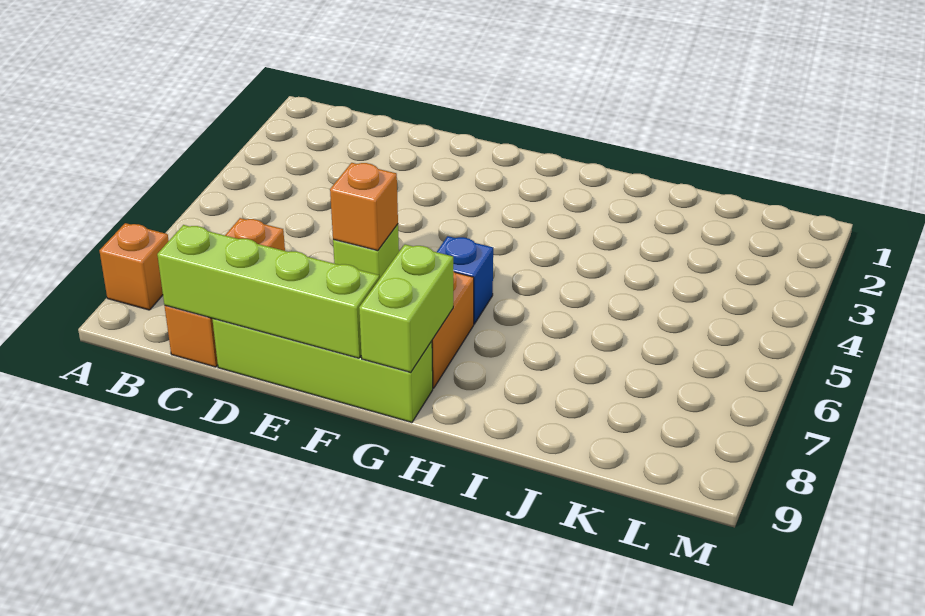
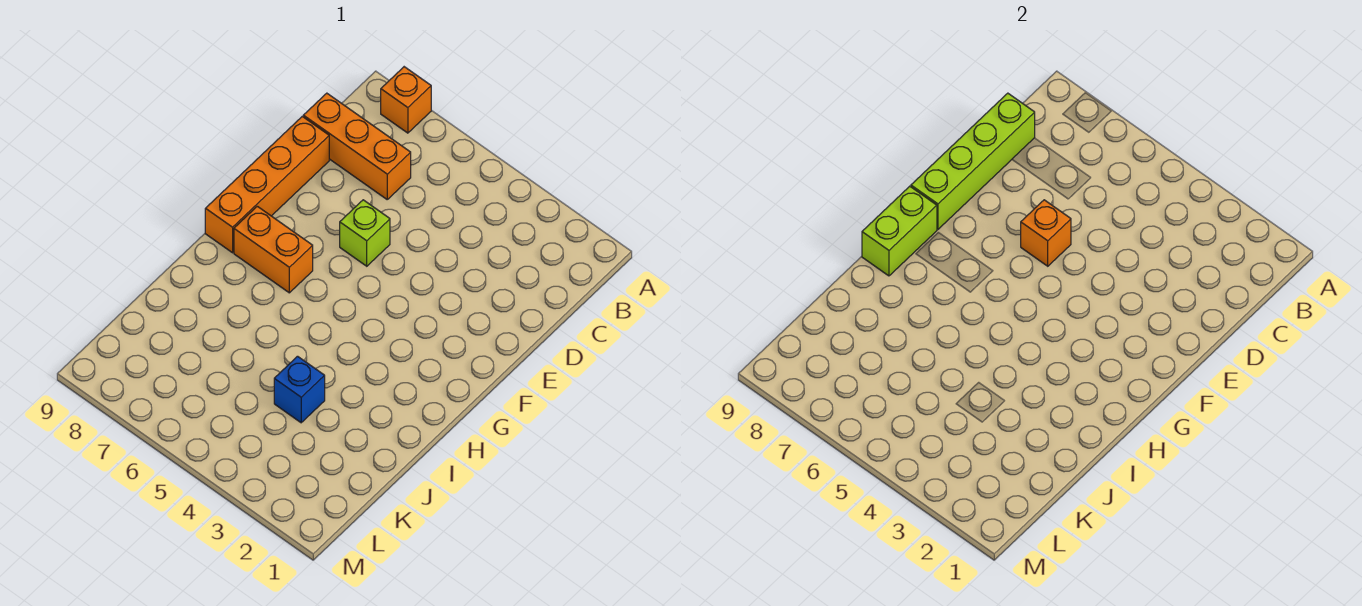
lime 1x4 brick [212,319,433,423] -> orange 1x4 brick [205,116,329,253]
blue 1x1 brick [437,236,493,324] -> blue 1x1 brick moved to [274,356,325,423]
lime 1x2 brick [359,244,453,372] -> lime 1x2 brick turned to [862,186,937,276]

